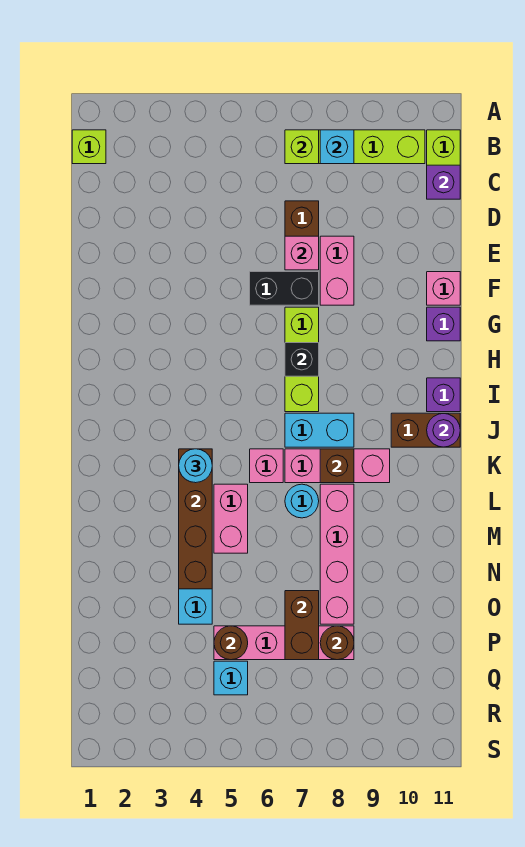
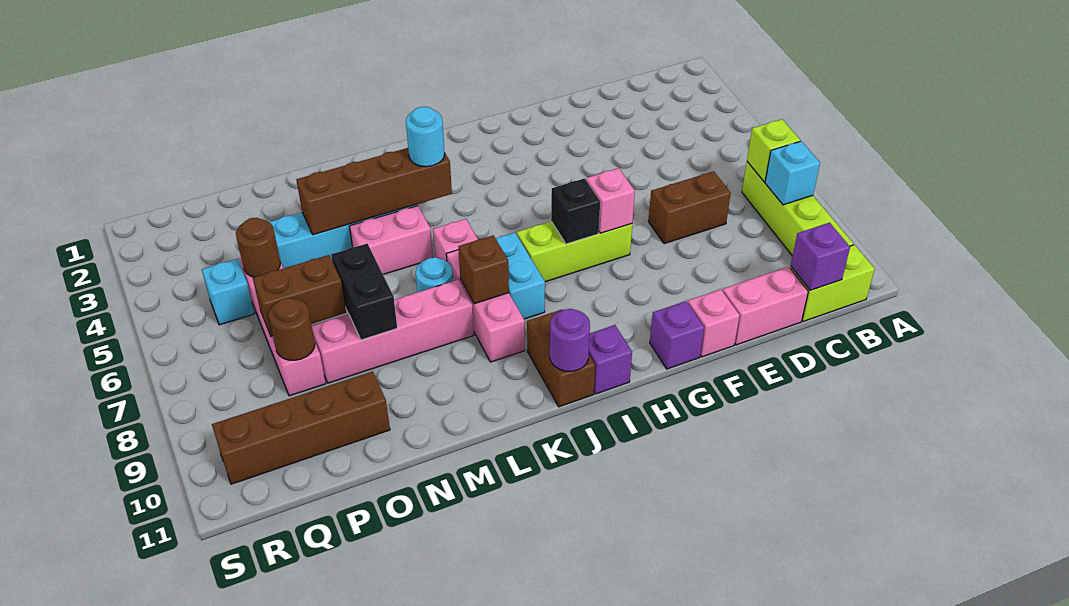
lime 1x1 brick [72,130,106,164] -> none
pink 1x1 brick [285,236,319,270] -> pink 1x1 brick moved to [586,168,635,233]
pink 1x2 brick [320,236,354,305] -> pink 1x2 brick moved to [722,267,808,345]
black 1x2 brick [250,272,319,305] -> black 1x2 brick moved to [331,244,397,340]
none -> brown 1x4 brick [212,371,390,484]

